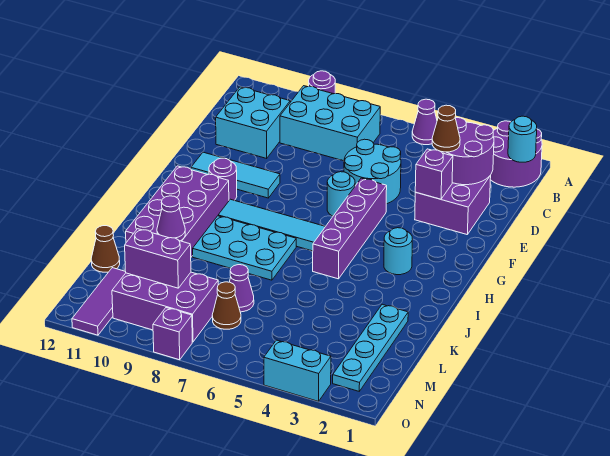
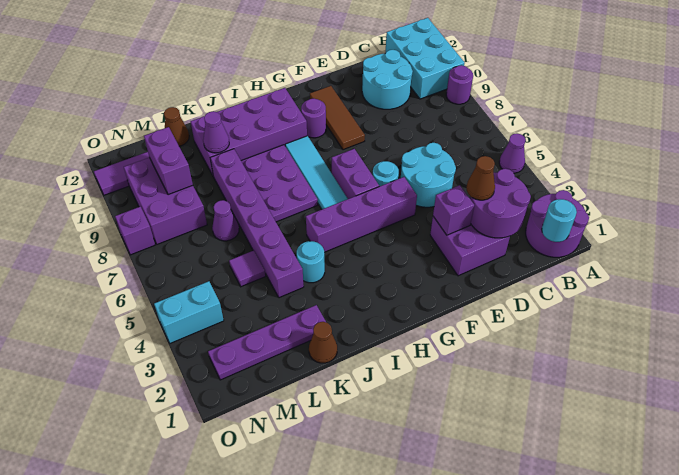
cyan 2x3 brick [280,86,380,161] -> cyan 2x3 brick moved to [385,18,465,99]
cyan 2x2 brick [216,87,290,158] -> cyan 2x2 round brick [362,50,413,109]
cyan 1x3 tile [191,152,280,198] -> brown 1x3 tile [310,86,365,150]
none -> purple 1x2 brick [332,149,379,199]
cyan 1x1 round brick [384,228,413,275] -> cyan 1x1 round brick moved to [297,241,325,283]
cyan 2x3 plate [193,216,296,280] -> purple 2x3 plate [241,145,318,222]
cyan 1x4 plate [333,304,408,391] -> purple 1x4 plate [208,305,326,380]
none -> purple 1x6 brick [210,149,304,298]
none -> purple 1x1 tile [229,251,266,287]
brown 1x1 cone [212,282,241,329] -> brown 1x1 cone moved to [309,322,337,363]
cyan 1x2 brick [264,340,331,401] -> cyan 1x2 brick turned to [154,281,224,343]

